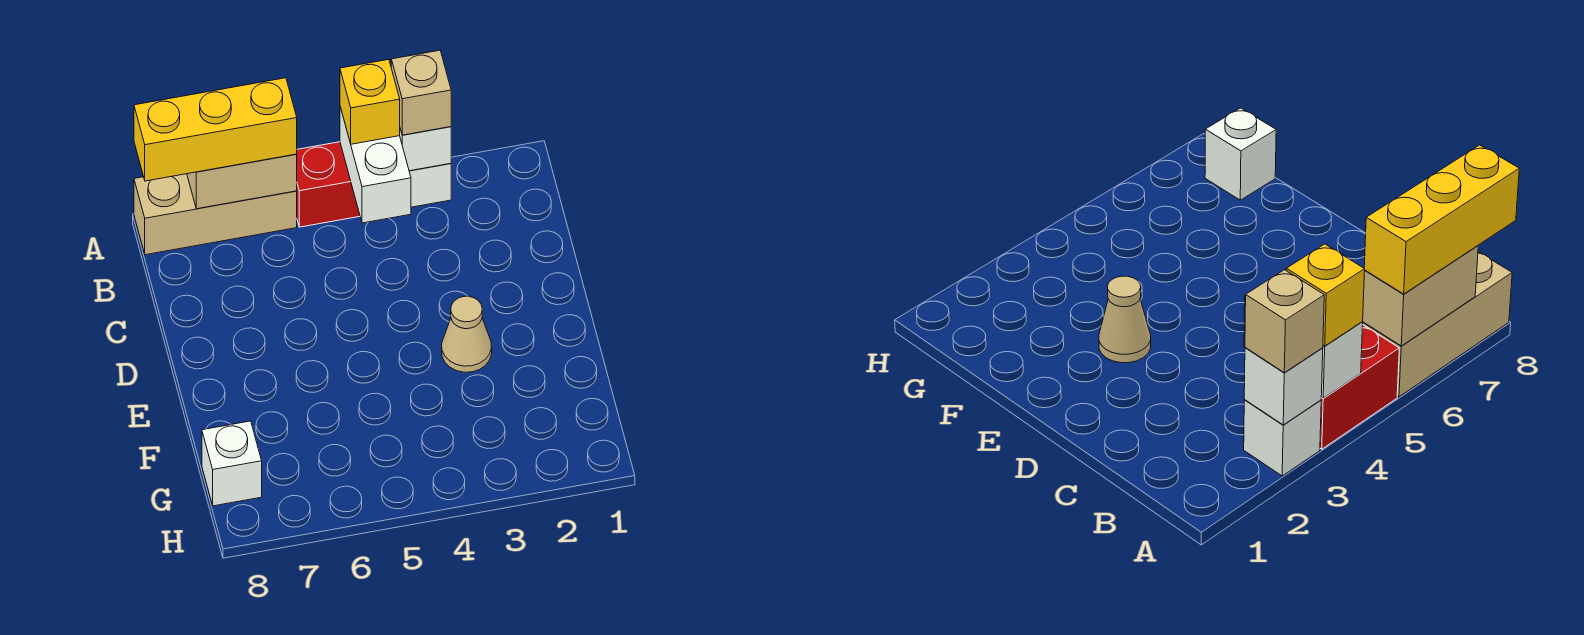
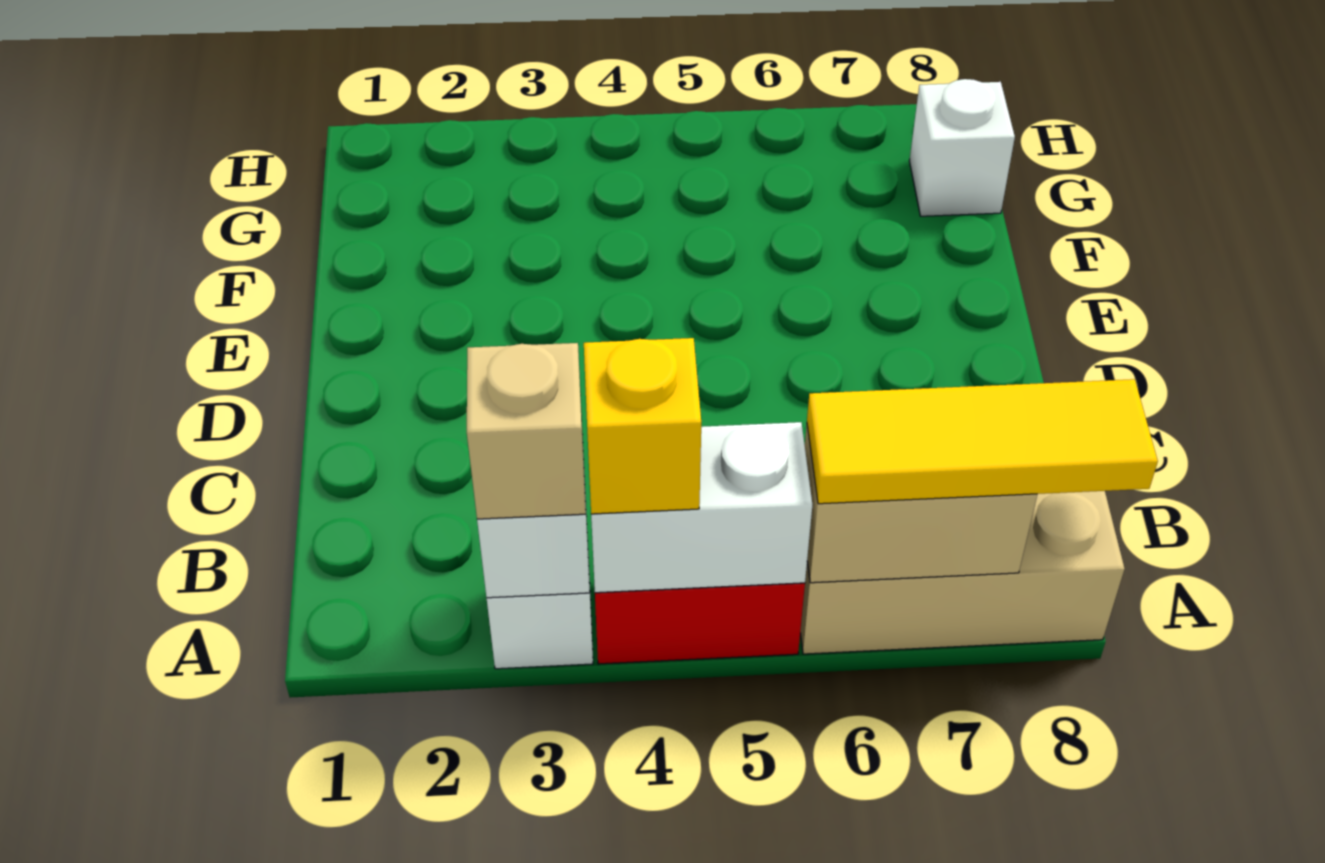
white 1x2 brick [340,107,411,223] -> white 1x2 brick turned to [591,422,812,593]
yellow 1x3 brick [134,78,297,181] -> yellow 1x3 tile [807,379,1158,504]
tan 1x1 cone [442,296,492,372] -> none

